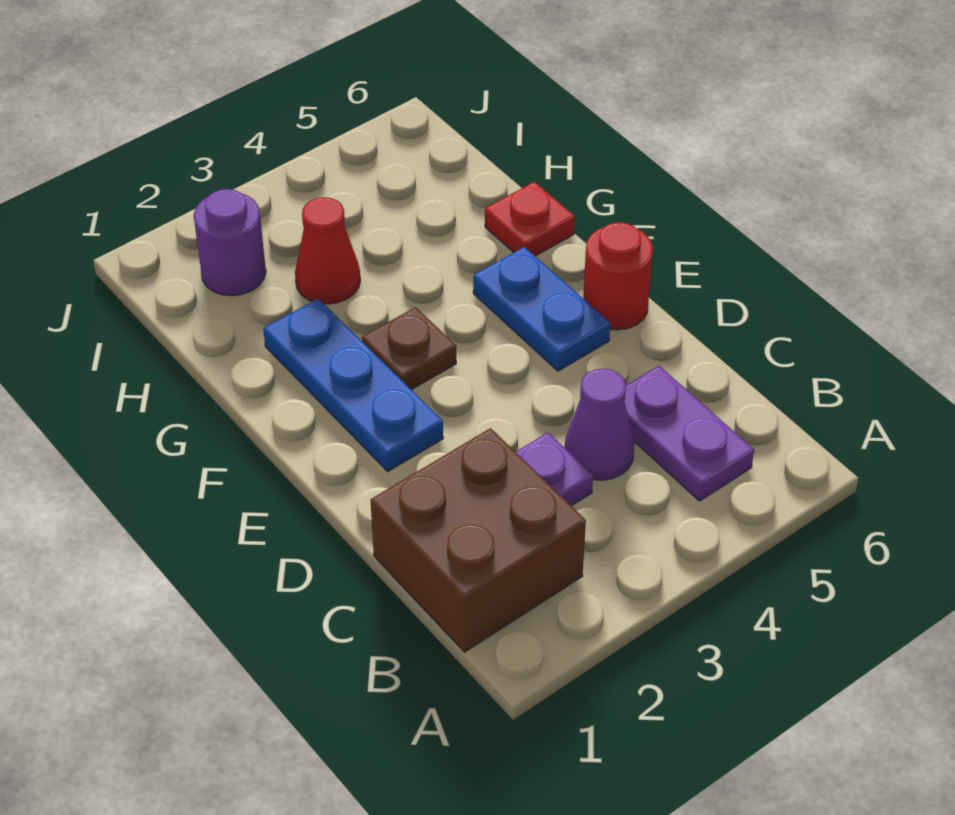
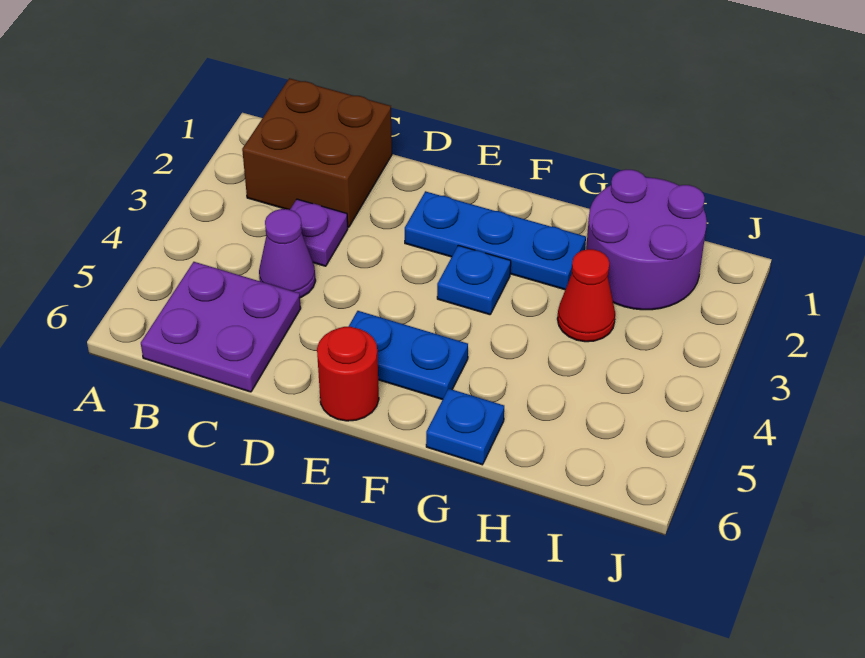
purple 1x2 plate [624,366,754,501] -> purple 2x2 plate [141,262,301,392]
brown 1x1 plate [362,307,456,390] -> blue 1x1 plate [437,245,511,315]
red 1x1 plate [485,182,575,256] -> blue 1x1 plate [426,389,504,465]
purple 1x1 round brick [194,189,266,296] -> purple 2x2 round brick [586,170,707,310]

